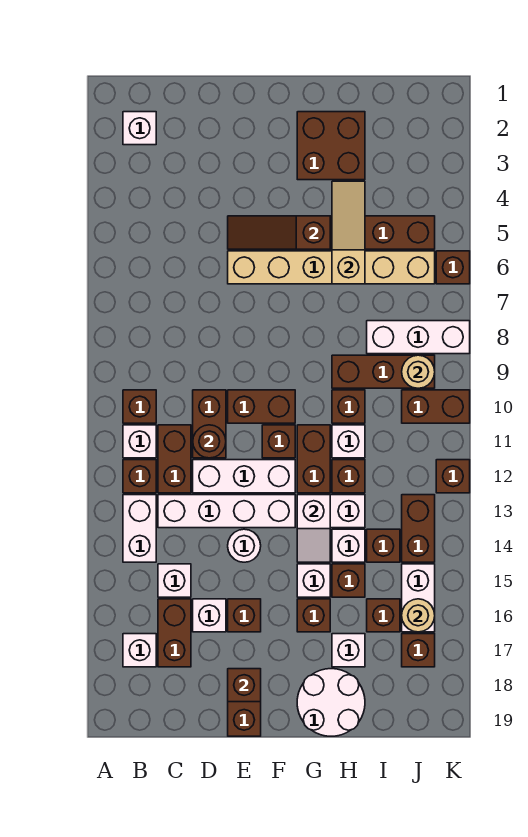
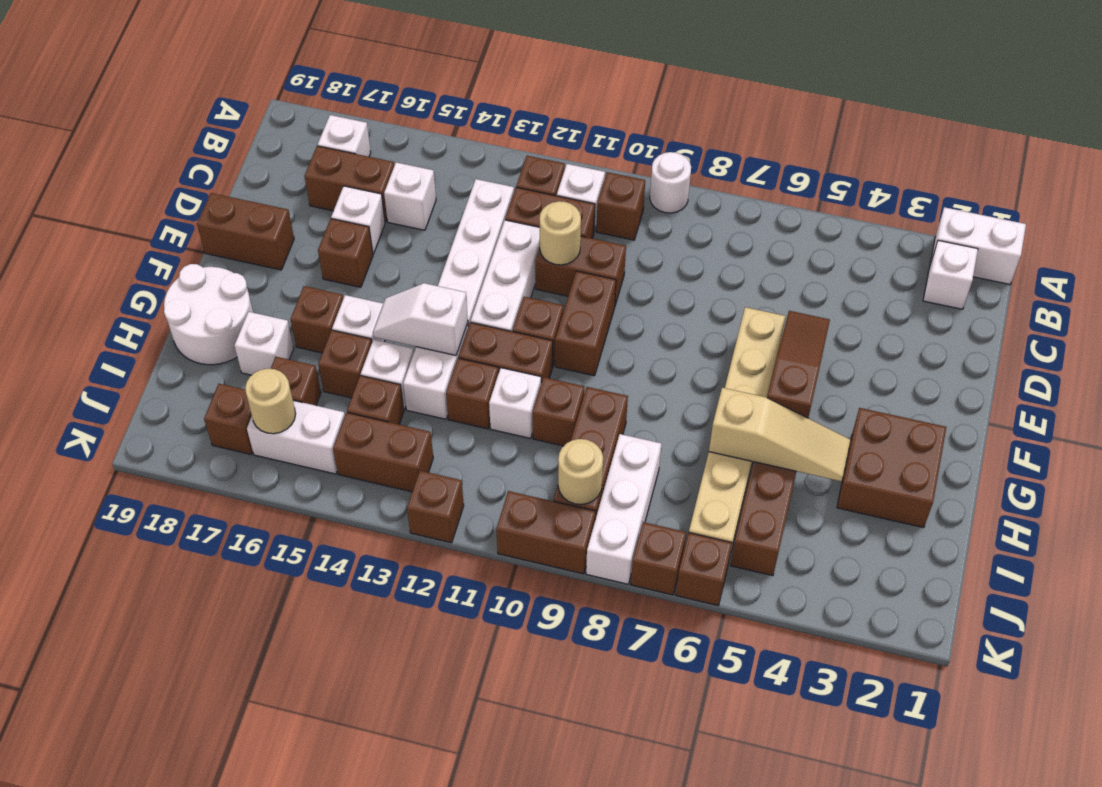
white 1x2 brick [123,495,156,562] -> white 1x2 brick moved to [930,207,1026,284]
brown 1x1 round brick [193,425,226,458] -> tan 1x1 round brick [540,201,581,265]
white 1x1 round brick [228,529,261,562] -> white 1x1 round brick moved to [650,152,691,213]
brown 1x1 brick [228,669,261,702] -> brown 1x1 brick moved to [631,522,686,595]
brown 1x2 brick [402,390,470,423] -> brown 1x2 brick turned to [496,491,596,574]

